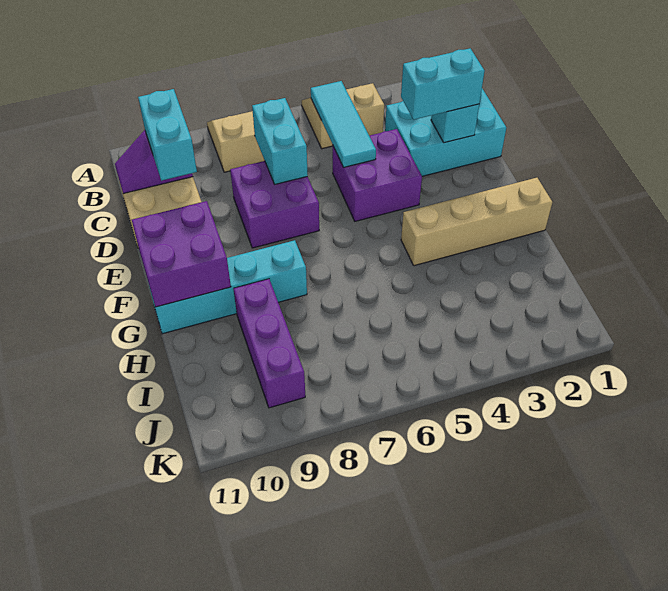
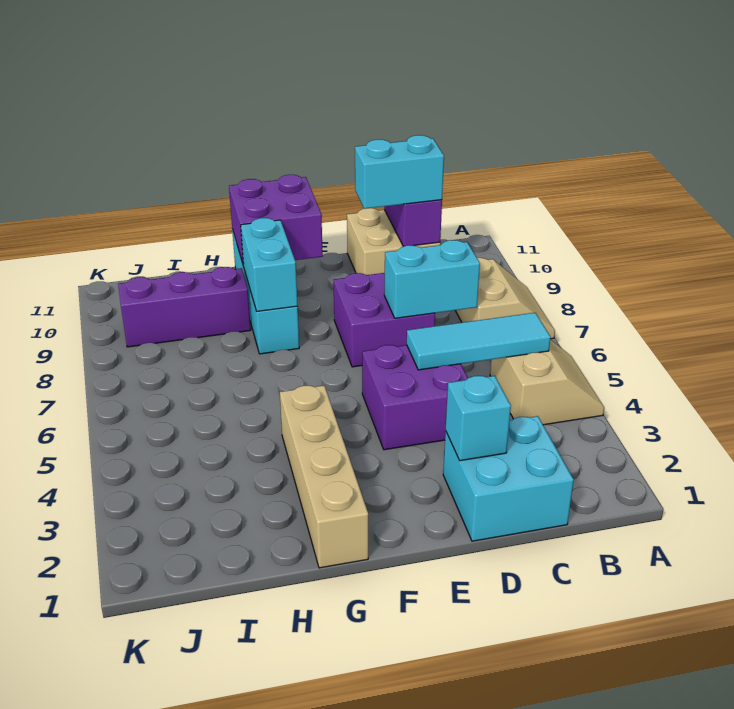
cyan 2x3 brick [385,89,506,176] -> cyan 2x2 brick [443,416,574,541]
cyan 1x2 brick [401,48,485,120] -> cyan 1x2 brick moved to [241,218,298,311]

